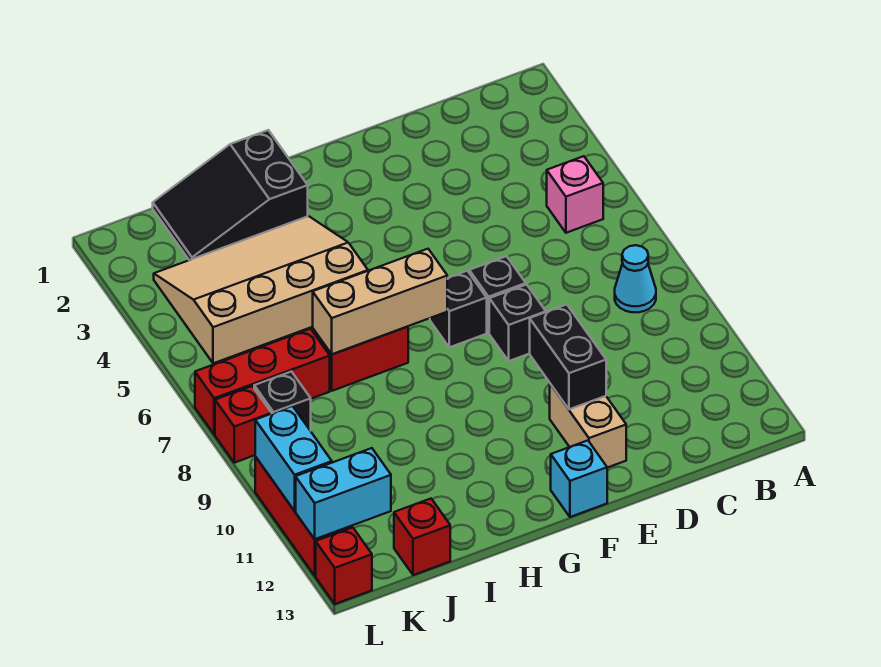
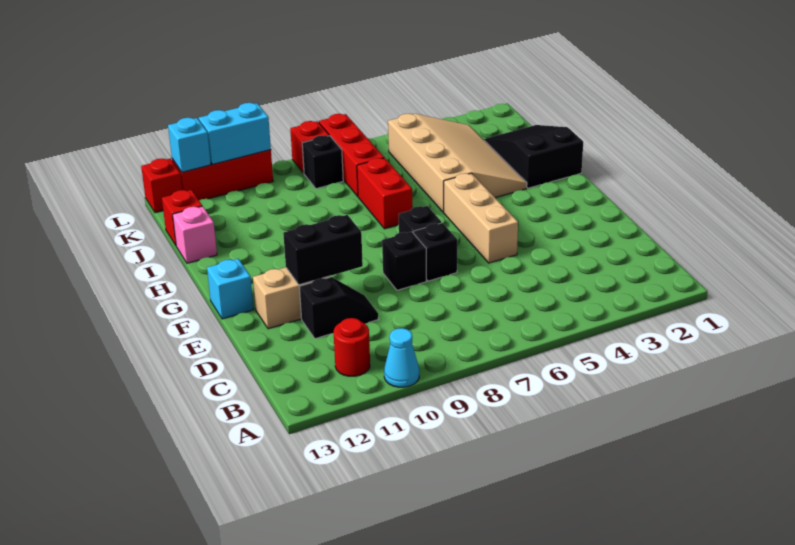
pink 1x1 brick [547,156,603,233] -> pink 1x1 brick moved to [173,206,217,263]
cyan 1x1 cone [615,245,656,312] -> cyan 1x1 cone moved to [384,328,419,387]
none -> red 1x1 round brick [334,318,370,376]
none -> black 1x2 slope [299,277,378,339]
tan 1x3 brick [313,249,447,354] -> tan 1x3 brick moved to [444,173,518,263]
cyan 1x2 brick [296,448,391,539] -> cyan 1x1 brick [168,118,211,172]

